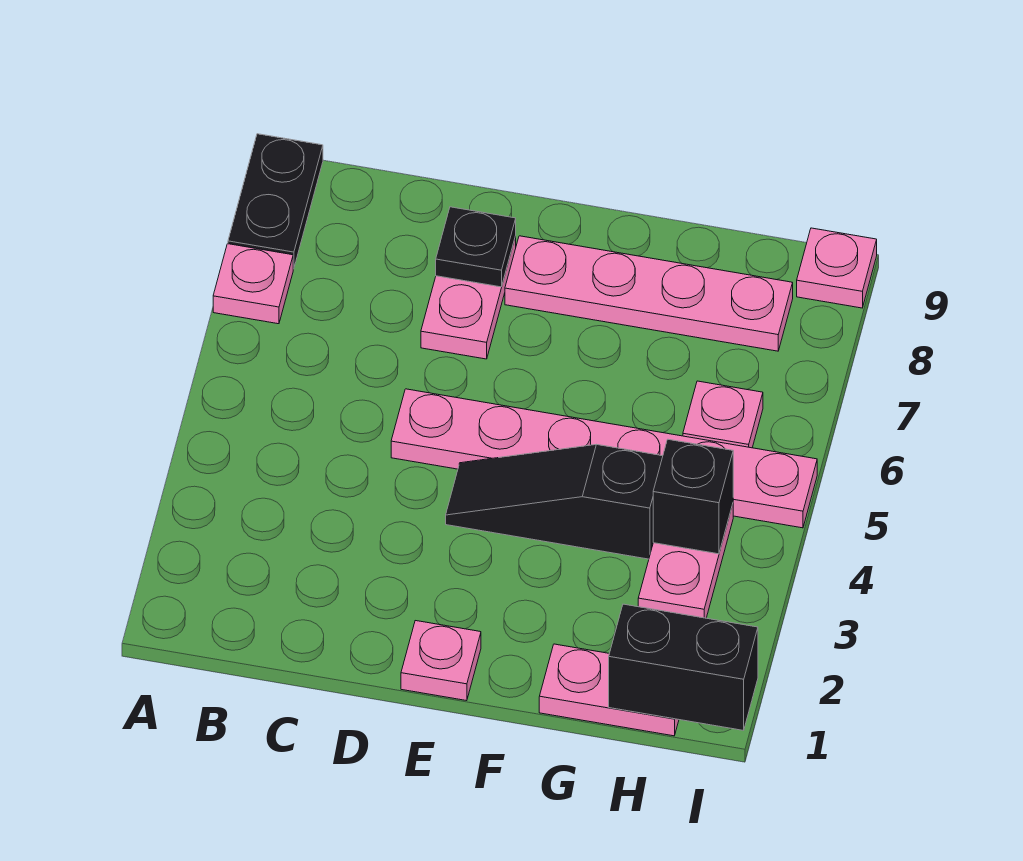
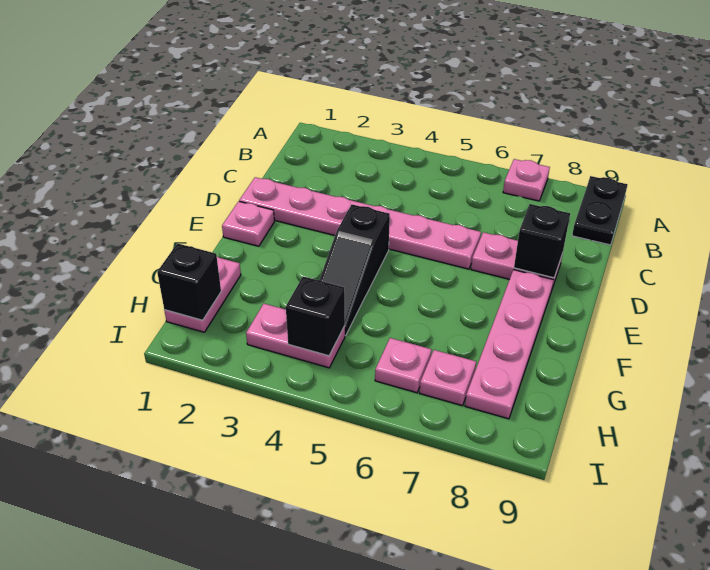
black 1x2 plate [228,134,323,269] -> black 1x2 plate turned to [572,176,628,245]
pink 1x6 plate [391,389,817,528] -> pink 1x6 plate turned to [239,177,481,269]
black 1x1 plate [436,207,516,287] -> black 1x1 brick [514,204,570,278]
black 1x3 slope [446,445,663,559] -> black 1x3 slope turned to [320,205,390,336]
black 1x2 brick [609,604,758,730] -> black 1x1 brick [157,243,221,320]
pink 1x1 plate [797,228,877,308] -> pink 1x1 plate moved to [420,350,476,406]

